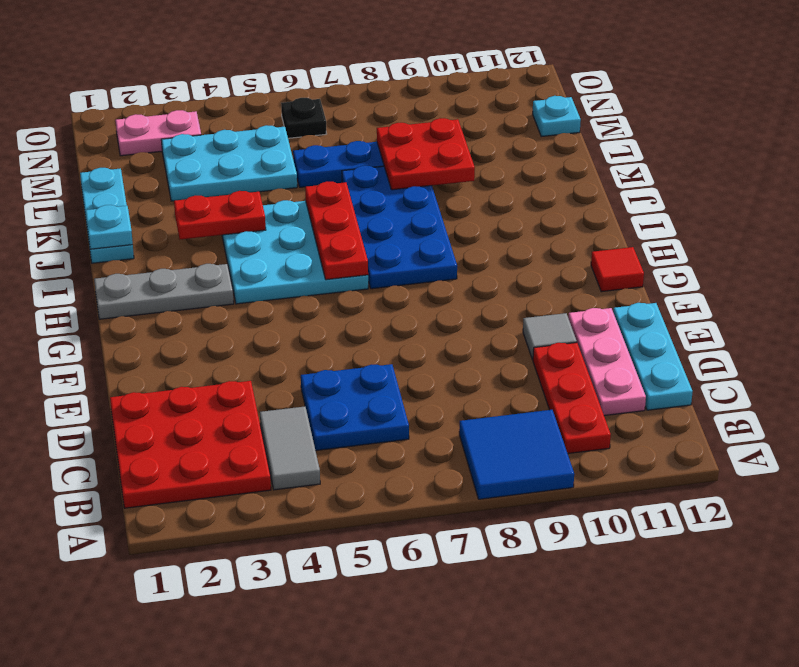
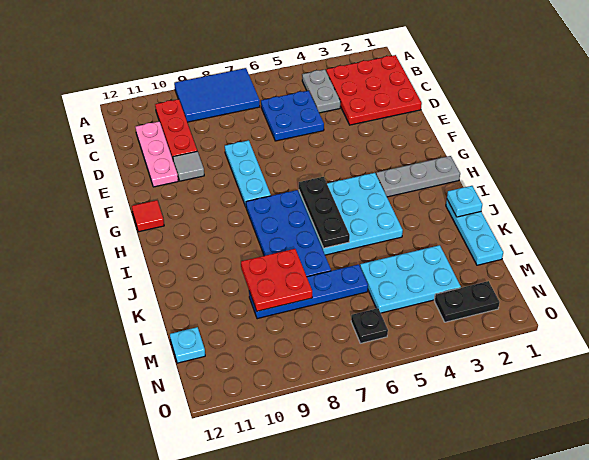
blue 2x2 tile [459,410,574,499] -> blue 2x3 tile [174,68,260,122]
grey 1x2 tile [260,406,320,490] -> grey 1x2 plate [302,70,341,113]
cyan 1x3 plate [613,303,693,410] -> cyan 1x3 plate moved to [225,140,271,206]
red 1x3 plate [305,182,368,280] -> black 1x3 plate [299,177,350,248]
red 1x2 plate [174,191,266,239] -> none
pink 1x2 plate [115,110,201,156] -> black 1x2 plate [434,281,500,322]

